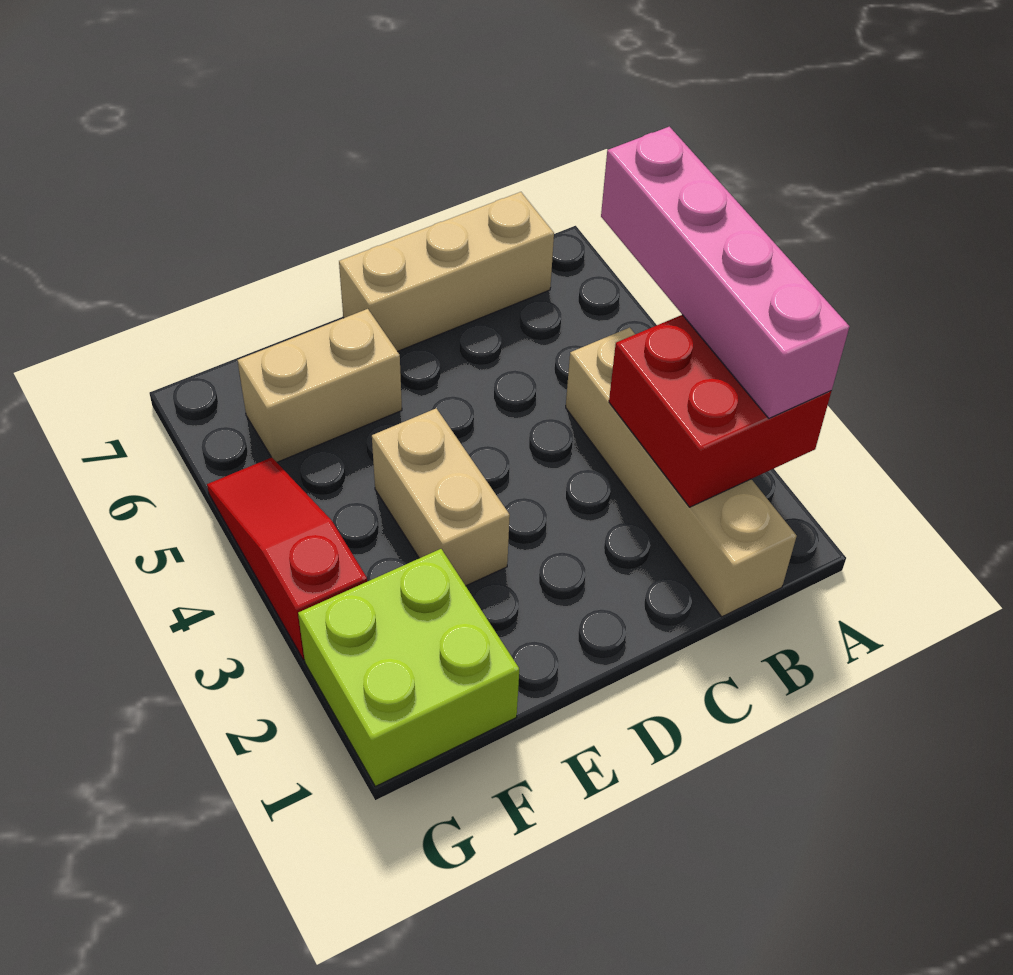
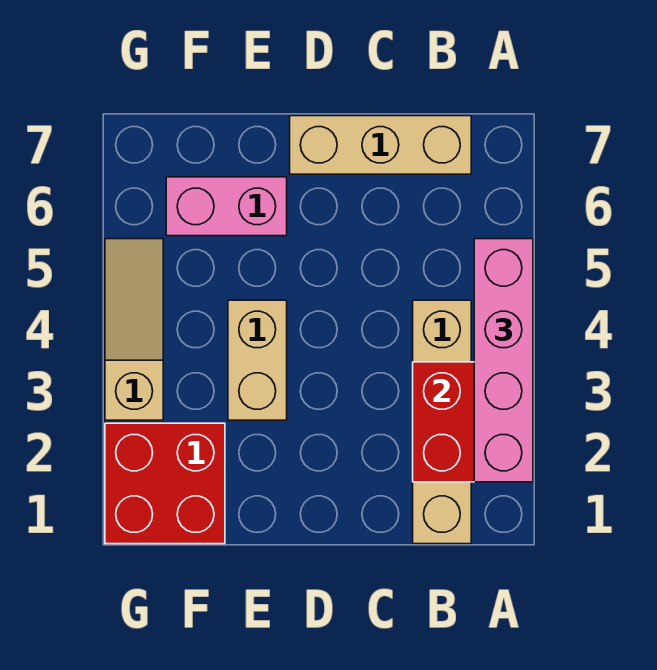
tan 1x2 brick [238,309,402,462] -> pink 1x2 brick [166,177,287,236]
lime 2x2 brick [298,549,519,786] -> red 2x2 brick [105,423,225,544]
red 1x3 slope [207,457,367,660] -> tan 1x3 slope [105,239,163,420]

